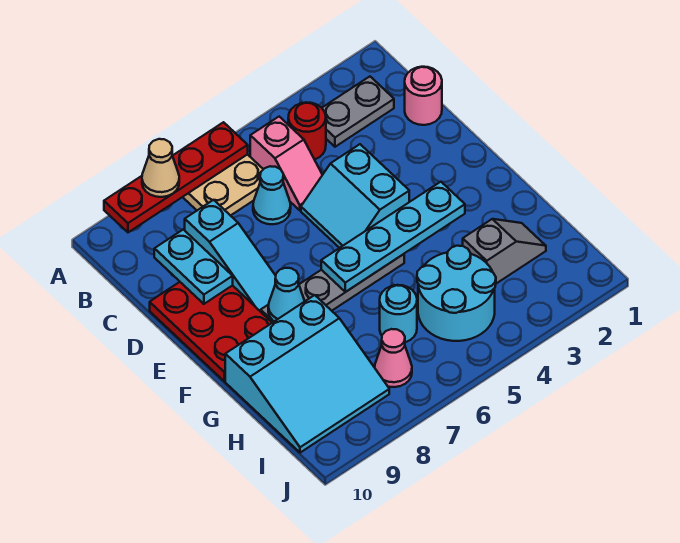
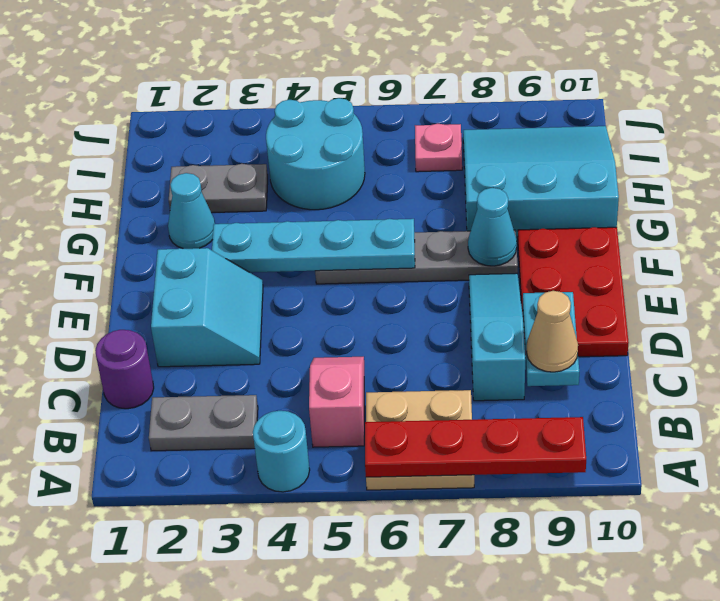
tan 1x1 cone [142,139,179,197] -> tan 1x1 cone moved to [527,291,578,372]
red 1x1 round brick [288,102,326,160] -> none
pink 1x1 round brick [405,67,442,125] -> purple 1x1 round brick [95,330,154,409]
cyan 1x1 cone [253,166,291,224] -> cyan 1x1 cone moved to [168,173,215,249]
cyan 2x2 slope [301,144,409,248] -> cyan 2x2 slope moved to [151,248,263,367]
grey 1x2 slope [463,219,546,284] -> grey 1x2 plate [169,164,268,213]
cyan 1x1 round brick [380,285,417,342] -> cyan 1x1 round brick moved to [253,411,310,492]
pink 1x1 cone [375,329,412,387] -> pink 1x1 plate [415,124,462,172]

